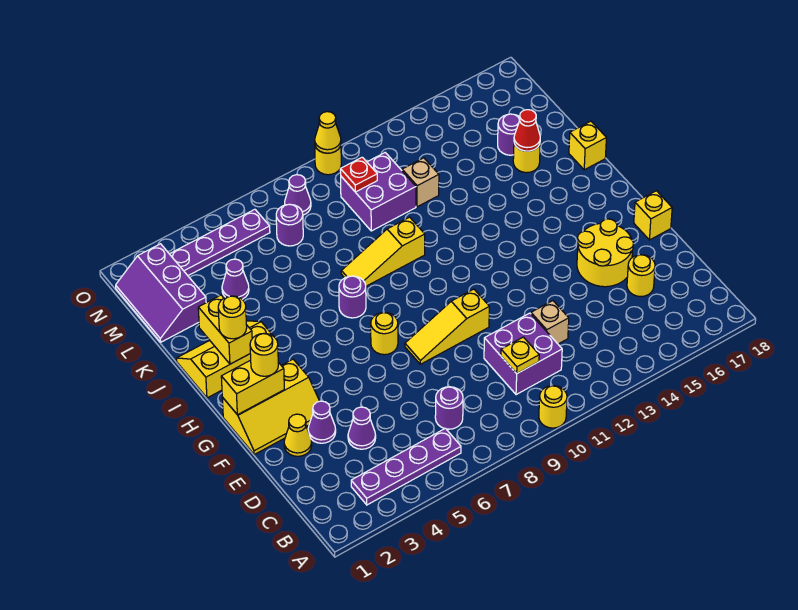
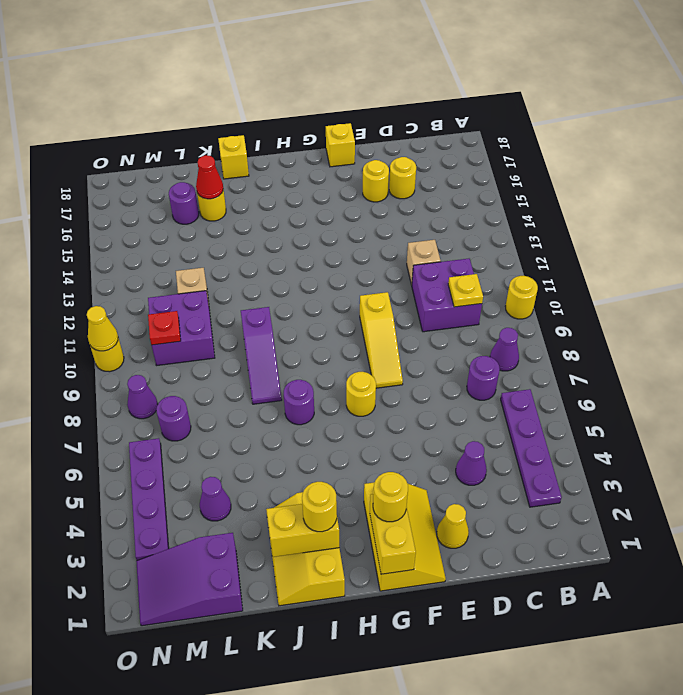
purple 1x1 cone [308,401,336,443] -> purple 1x1 cone moved to [490,328,519,371]
yellow 2x2 round brick [577,219,634,287] -> yellow 1x1 round brick [363,160,389,202]
yellow 1x3 slope [341,217,425,286] -> purple 1x3 slope [241,307,282,404]
purple 2x3 slope [116,244,206,342] -> purple 2x3 slope turned to [136,533,243,626]

